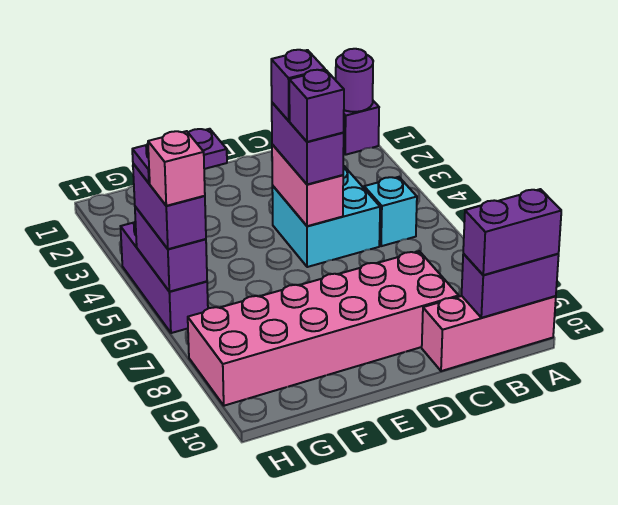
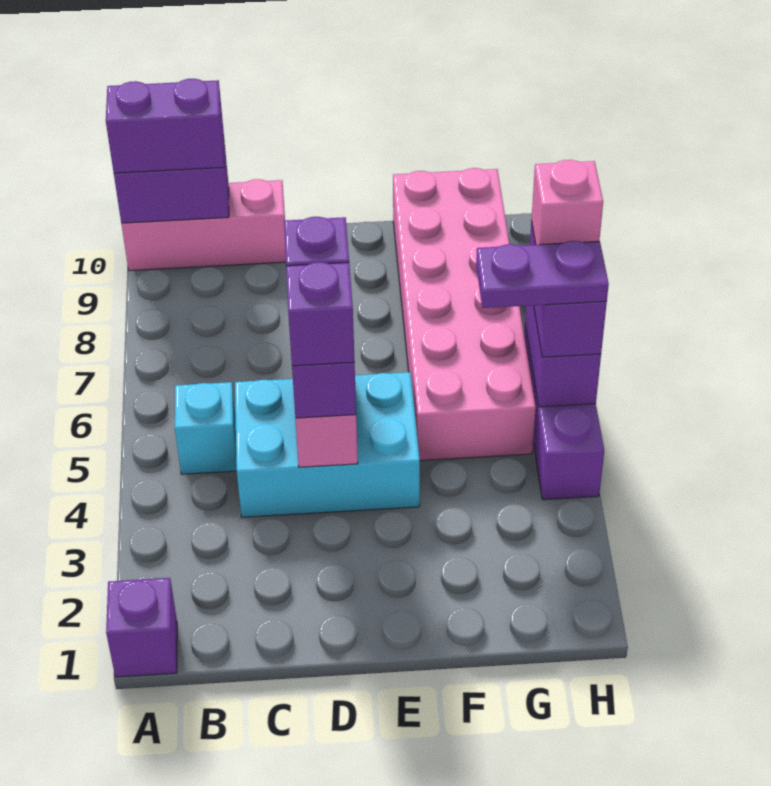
purple 1x1 round brick [336,49,373,112] -> none
cyan 2x2 brick [272,166,380,267] -> cyan 2x3 brick [235,372,420,517]
pink 2x6 brick [188,251,459,406] -> pink 2x6 brick turned to [393,168,536,461]

